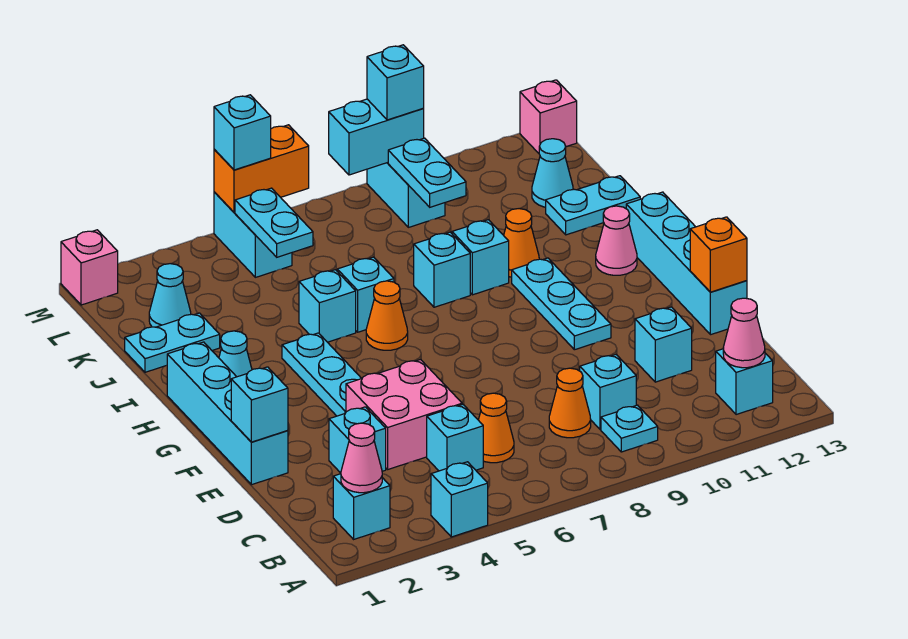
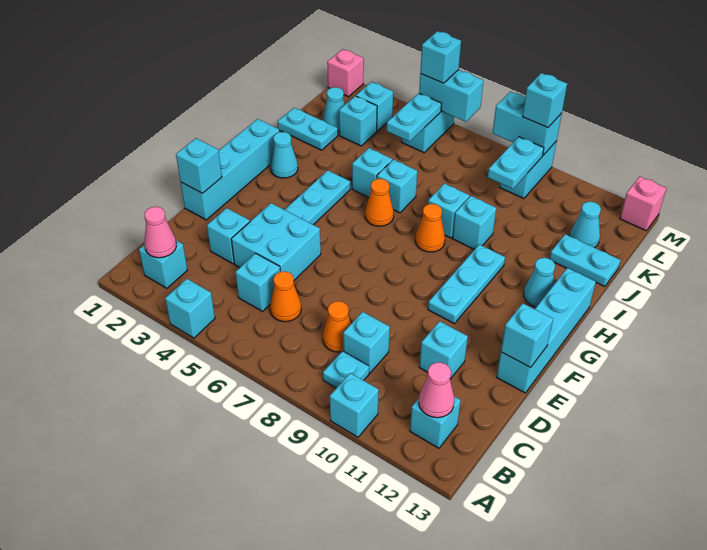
none -> cyan 1x1 brick [330,373,379,437]
pink 2x2 brick [346,360,462,469] -> cyan 2x2 brick [231,203,321,280]
orange 1x1 brick [690,217,747,292] -> cyan 1x1 brick [501,303,553,368]
pink 1x1 cone [596,206,637,275] -> cyan 1x1 cone [524,258,555,307]
orange 1x1 cone [504,209,539,277] -> orange 1x1 cone moved to [415,204,445,252]
none -> cyan 1x1 brick [339,96,377,146]
none -> cyan 1x1 brick [356,82,393,131]
orange 1x2 brick [214,125,309,213] -> cyan 1x2 brick [419,70,483,122]

